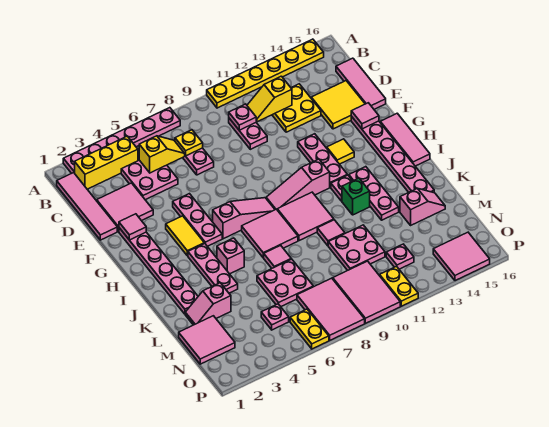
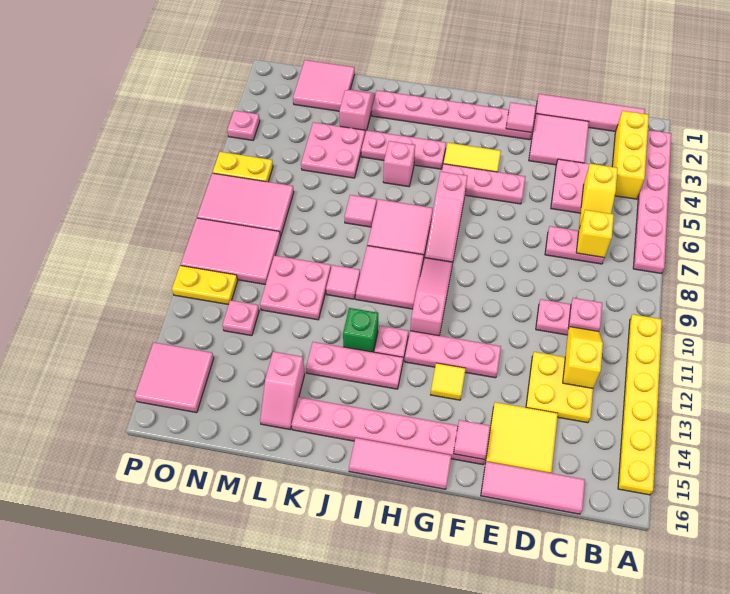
yellow 1x1 plate [175,130,203,156] -> yellow 1x1 brick [576,210,614,258]
pink 2x2 plate [257,259,313,307] -> pink 2x2 plate moved to [301,122,365,178]
pink 1x1 plate [261,304,289,330] -> pink 1x1 plate moved to [227,111,260,140]

